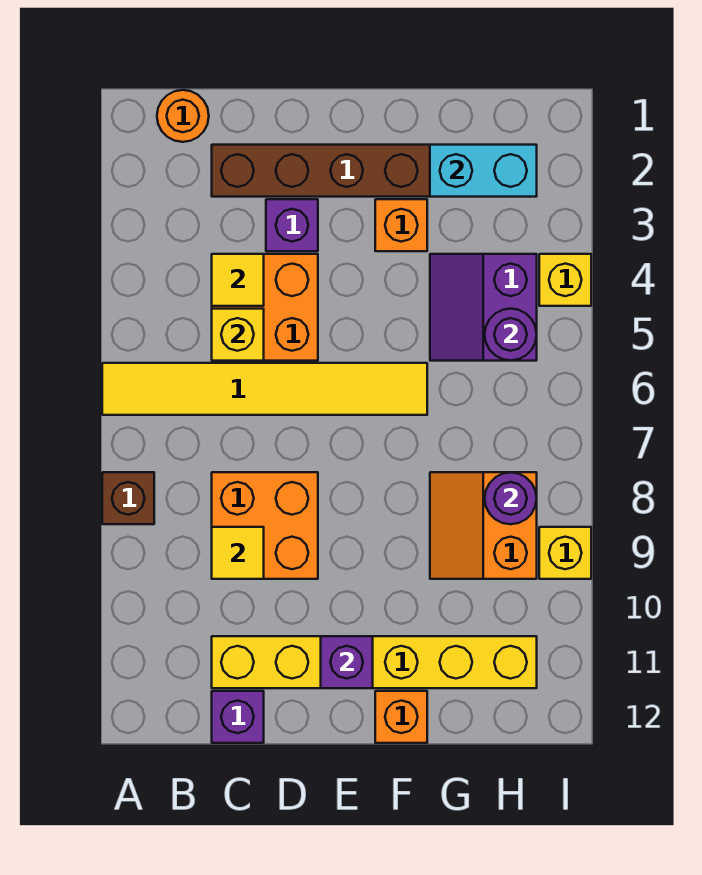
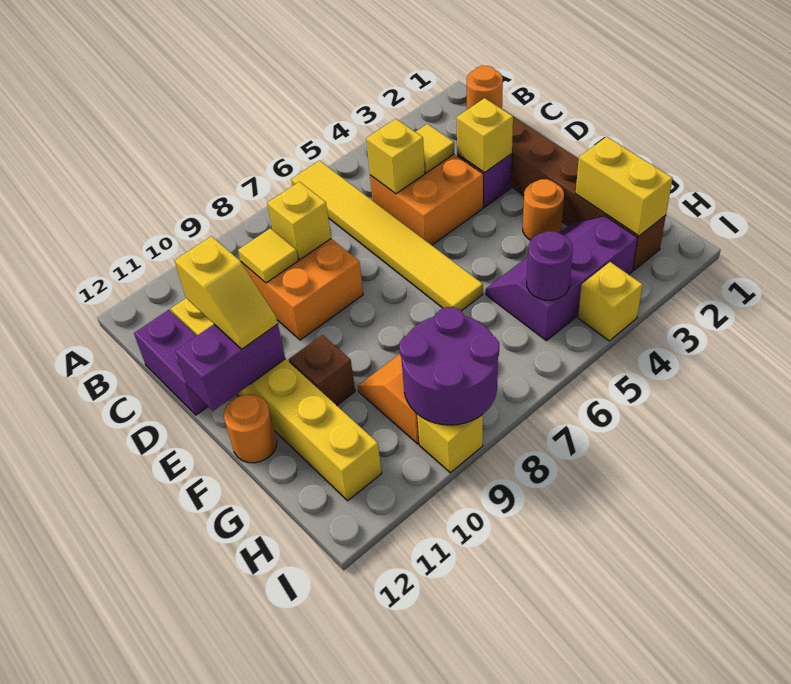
brown 1x1 brick [102,472,154,524] -> brown 1x1 brick moved to [289,335,355,405]
none -> yellow 1x1 brick [267,182,331,260]
purple 1x1 brick [212,691,264,743] -> purple 1x2 brick [134,310,208,415]
none -> yellow 1x1 brick [456,98,513,172]
none -> yellow 1x2 slope [175,236,278,349]
purple 1x1 brick [321,636,373,688] -> purple 1x2 brick [175,324,285,411]
orange 1x1 brick [375,199,427,251] -> orange 1x1 round brick [523,179,564,240]
orange 1x1 brick [375,691,427,743] -> orange 1x1 round brick [224,395,277,463]
cyan 1x2 brick [430,145,537,197] -> yellow 1x2 brick [576,137,673,236]
purple 2x2 slope [430,254,537,361] -> purple 2x3 slope [486,216,637,341]
purple 1x1 round brick [485,472,537,524] -> purple 2x2 round brick [399,307,499,425]

